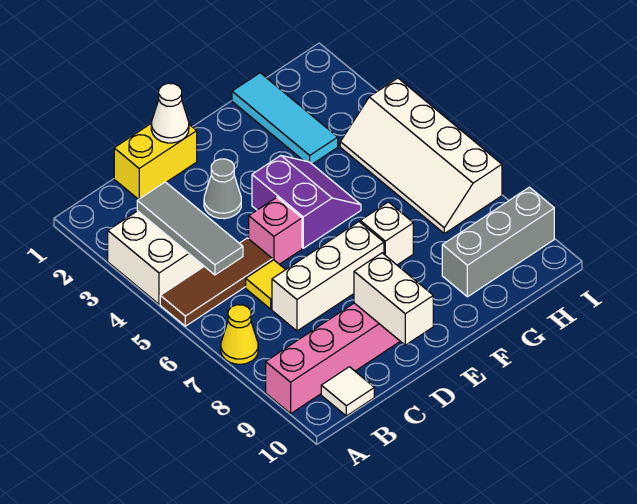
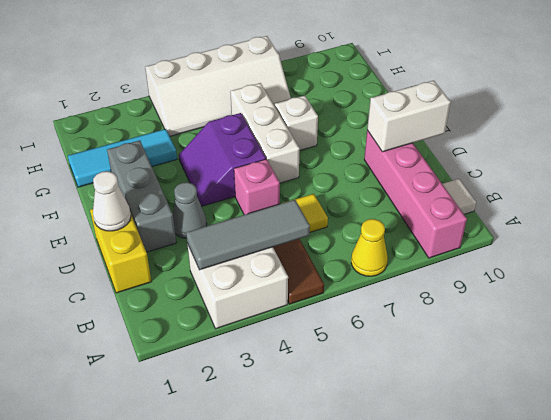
white 1x3 brick [272,222,384,331] -> white 1x3 brick moved to [230,83,300,183]
purple 2x2 slope [252,156,361,248] -> purple 2x2 slope turned to [179,113,266,206]
grey 1x3 brick [442,187,554,297] -> grey 1x3 brick moved to [107,140,176,252]

